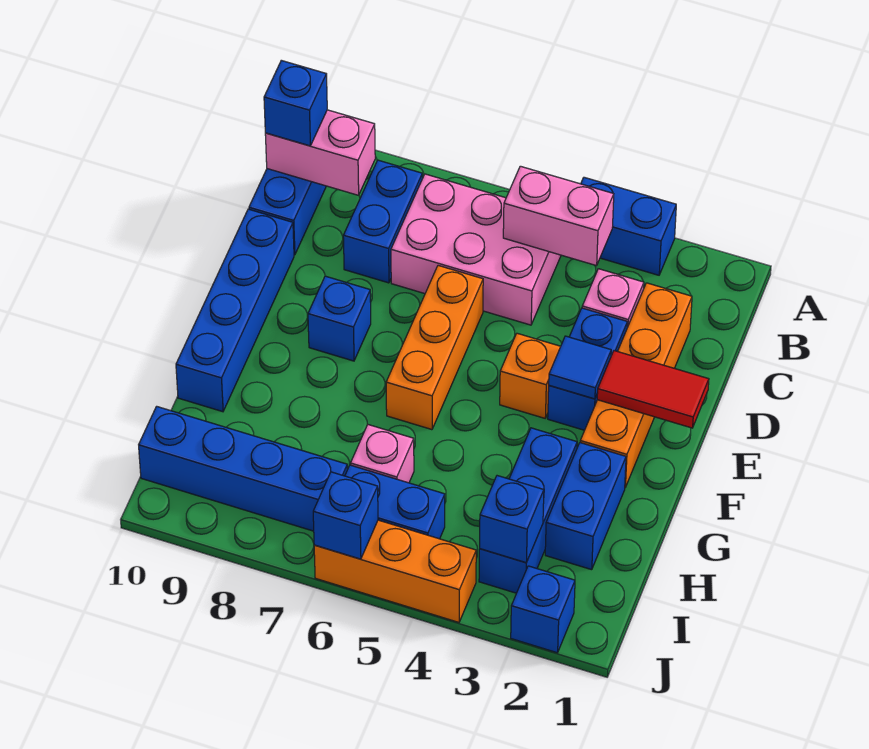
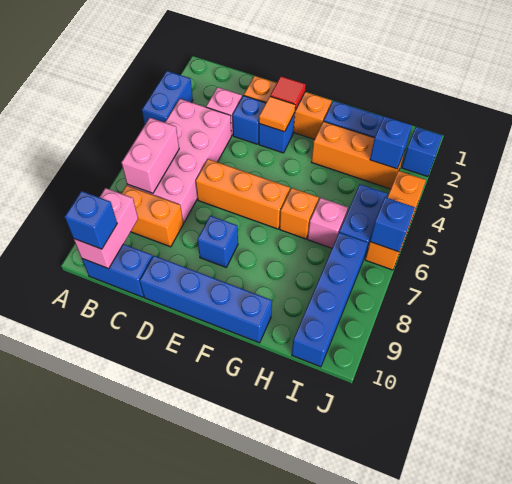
pink 1x2 brick [503,166,614,266] -> pink 1x2 brick moved to [122,118,179,193]
pink 2x3 brick [391,174,561,325] -> pink 2x4 brick [127,99,231,223]
blue 1x2 brick [343,160,422,283] -> orange 1x2 brick [121,186,183,247]
orange 1x4 brick [580,283,692,487] -> orange 1x3 brick [244,76,332,139]
red 1x2 tile [597,351,709,428] -> red 1x1 tile [270,76,306,110]
blue 1x1 tile [549,336,611,399] -> orange 1x1 tile [259,96,295,132]
orange 1x1 brick [500,333,561,418] -> orange 1x1 brick moved to [280,188,319,239]
blue 1x3 brick [479,428,577,593] -> orange 1x3 brick [311,121,405,189]

